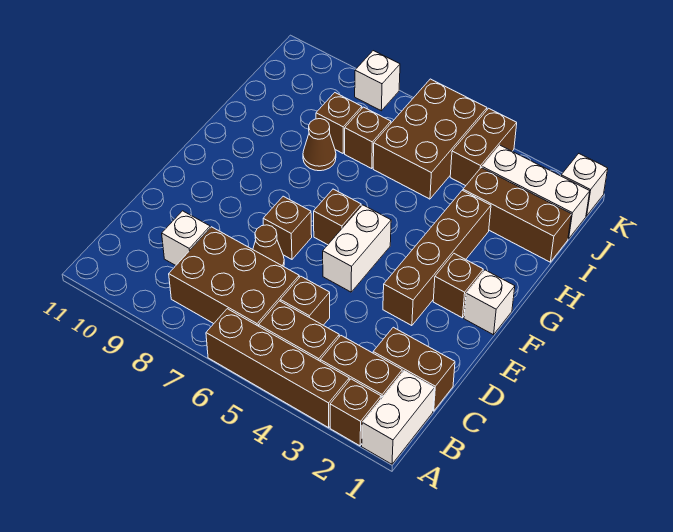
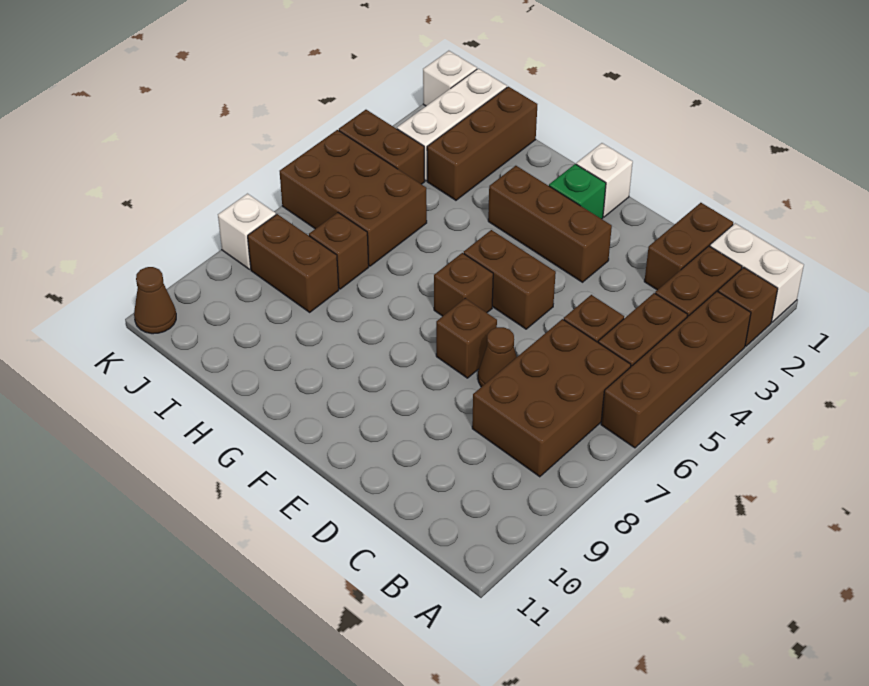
white 1x1 brick [162,211,210,265] -> none
brown 1x4 brick [383,190,491,326] -> brown 1x3 brick [488,166,612,282]
white 1x2 brick [323,205,391,292] -> brown 1x2 brick [464,230,556,329]
brown 1x1 brick [433,254,483,318] -> green 1x1 brick [549,164,606,219]
brown 1x1 cone [303,119,336,171] -> brown 1x1 cone moved to [134,267,176,334]
brown 1x1 brick [316,93,362,153] -> brown 1x2 brick [248,214,339,312]

